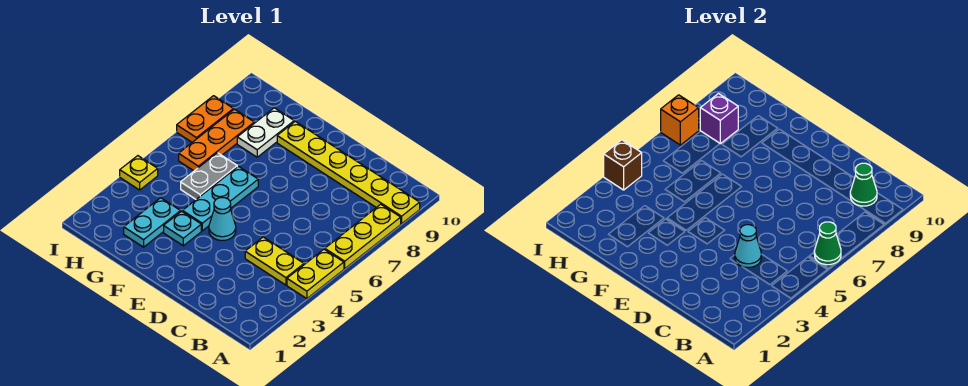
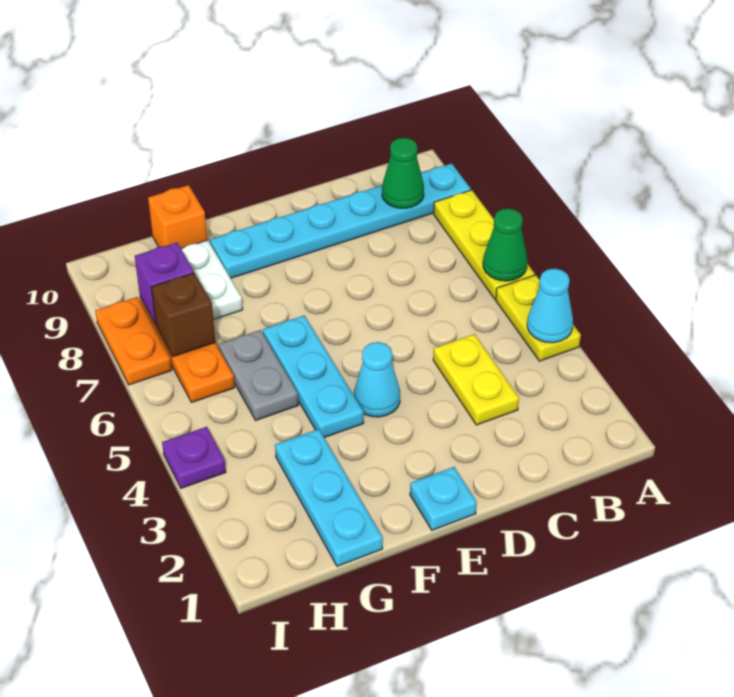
yellow 1x6 plate [277,121,420,224] -> cyan 1x6 plate [210,164,471,278]
yellow 1x2 plate [245,237,304,285] -> yellow 1x2 plate turned to [433,334,519,425]
cyan 1x1 cone [735,225,761,267] -> cyan 1x1 cone moved to [527,269,573,343]
cyan 1x1 plate [164,211,201,246] -> cyan 1x1 plate moved to [410,467,477,530]
cyan 1x2 plate [124,198,181,247] -> cyan 1x3 plate [275,429,383,566]
yellow 1x1 plate [120,156,158,190] -> purple 1x1 plate [162,427,226,488]
brown 1x1 brick [604,140,642,190] -> brown 1x1 brick moved to [151,273,215,357]
orange 1x1 brick [661,95,699,145] -> orange 1x1 brick moved to [148,185,207,248]

